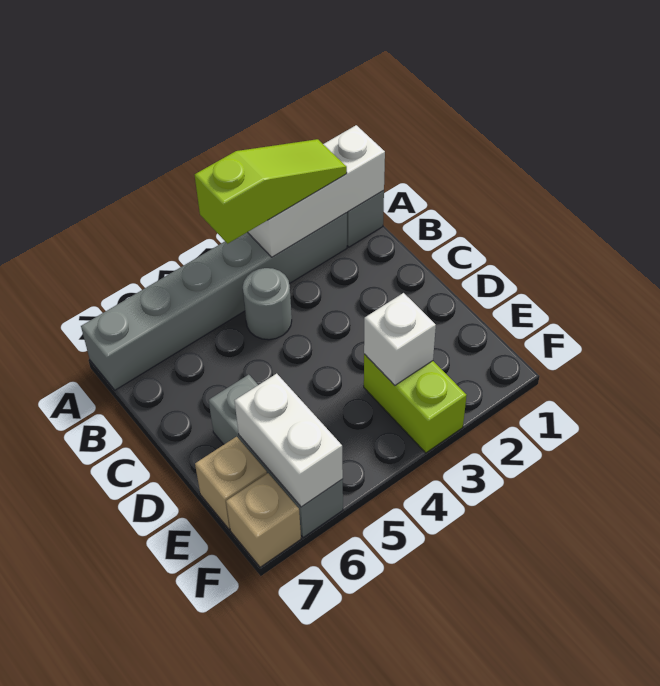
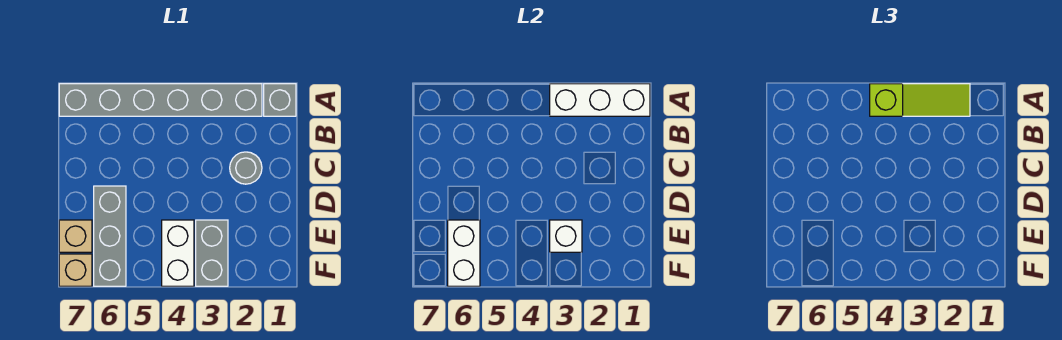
grey 1x1 round brick [243,268,292,340] -> grey 1x1 round brick moved to [230,152,262,184]
lime 1x2 brick [364,354,467,453] -> grey 1x2 brick [196,220,228,286]
none -> white 1x2 brick [162,220,194,286]

